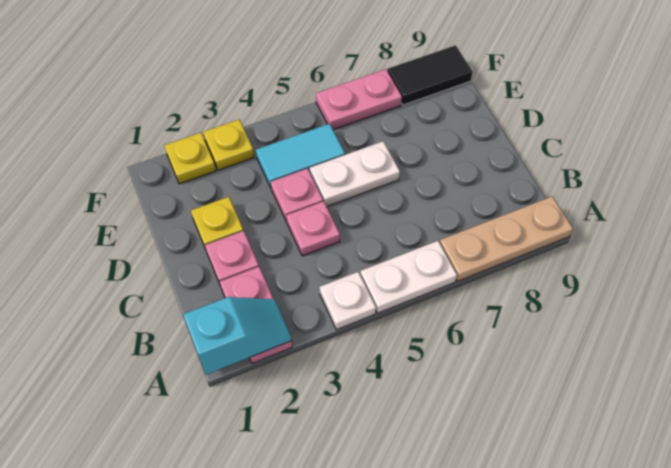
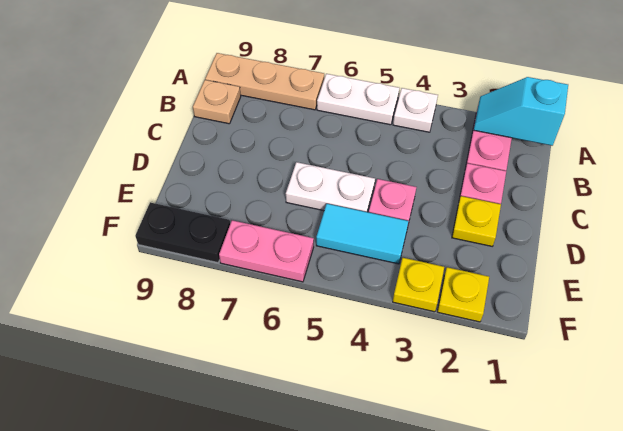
none -> tan 1x1 plate [193,80,241,124]
pink 1x1 plate [286,201,340,256] -> none
black 1x2 tile [388,45,473,105] -> black 1x2 plate [135,202,230,263]

